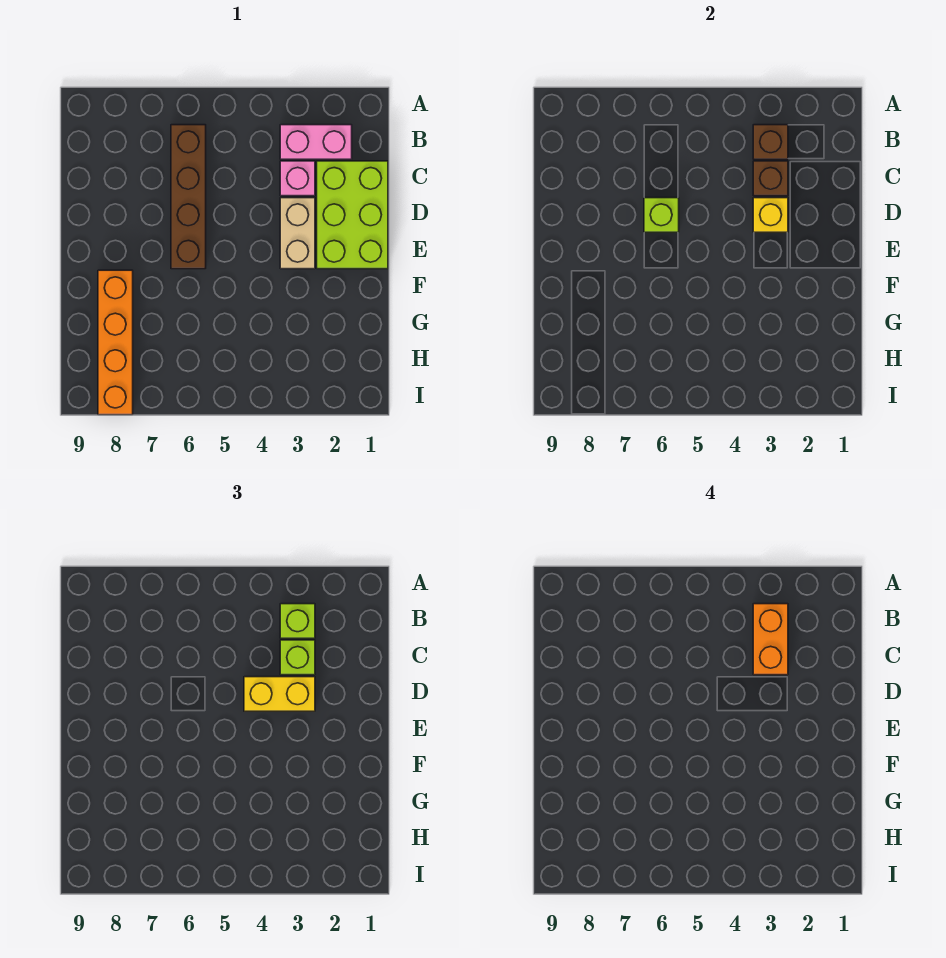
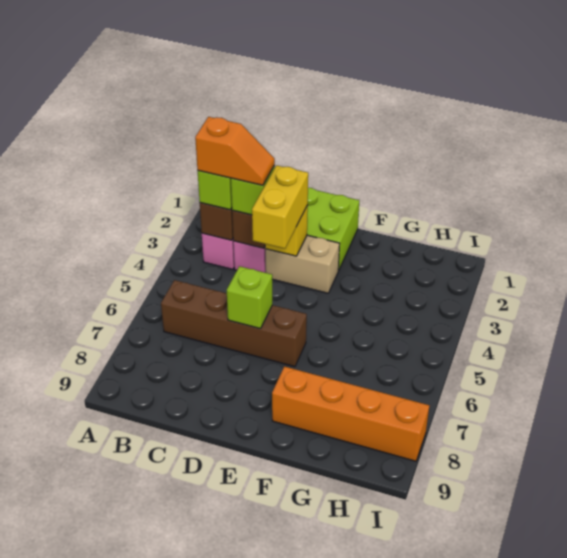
orange 1x2 brick [753,604,788,675] -> orange 1x2 slope [195,117,275,185]

